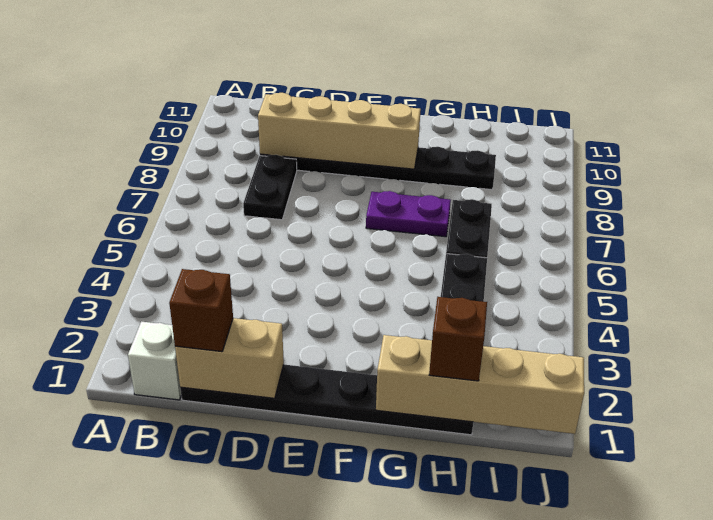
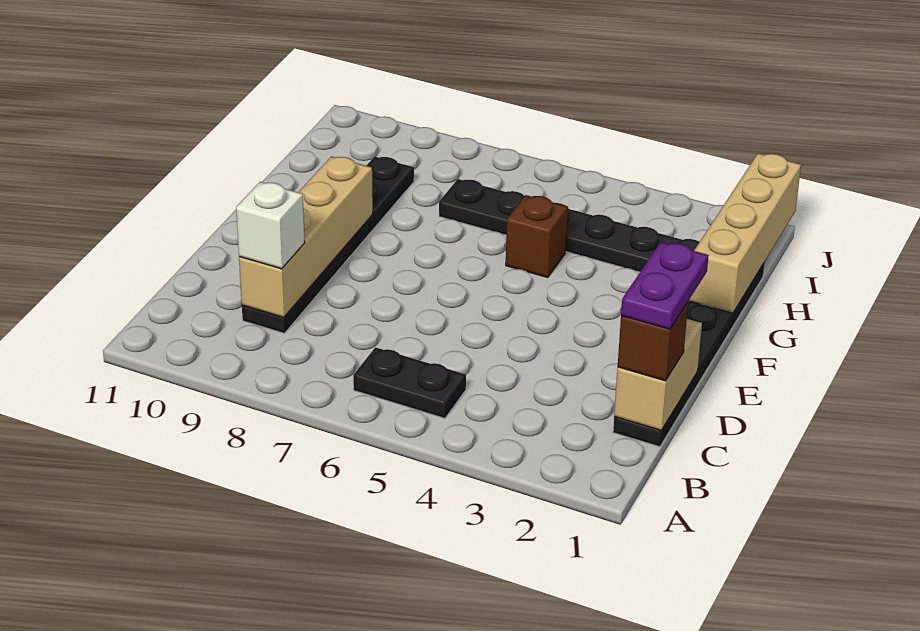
white 1x1 brick [128,322,181,400] -> white 1x1 brick moved to [236,182,305,269]
black 1x2 plate [243,155,297,220] -> black 1x2 plate moved to [353,347,466,418]
purple 1x2 plate [366,191,451,237] -> purple 1x2 plate moved to [621,242,708,329]
brown 1x1 brick [429,297,487,381] -> brown 1x1 brick moved to [506,195,568,277]

